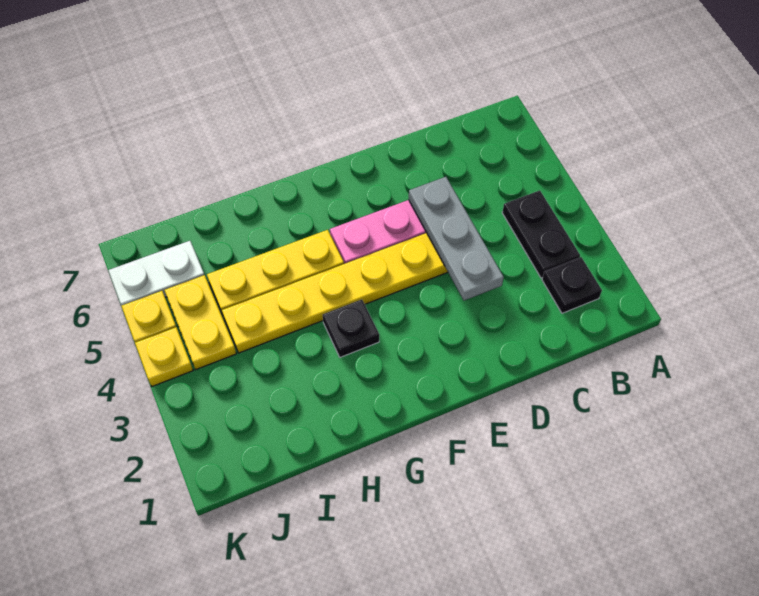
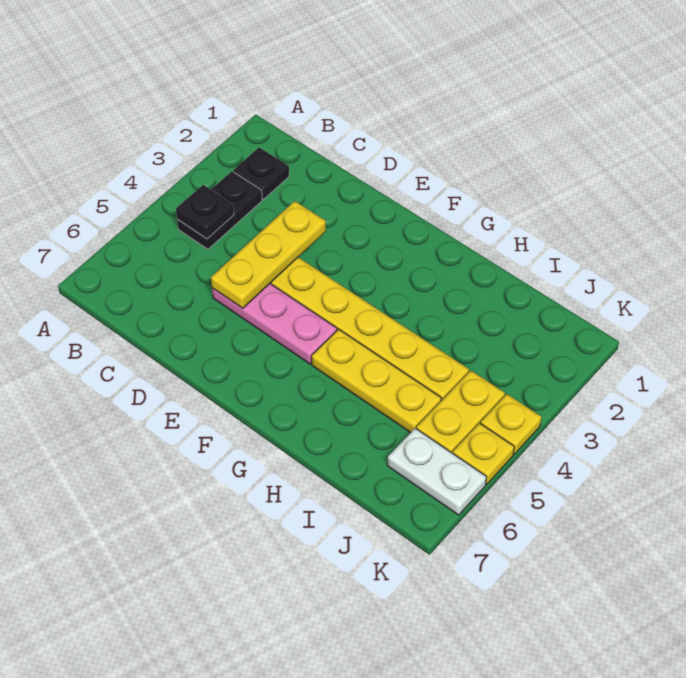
grey 1x3 plate [409,177,504,300] -> yellow 1x3 plate [211,201,326,308]
black 1x1 plate [323,299,379,357] -> black 1x1 plate moved to [176,185,234,239]

